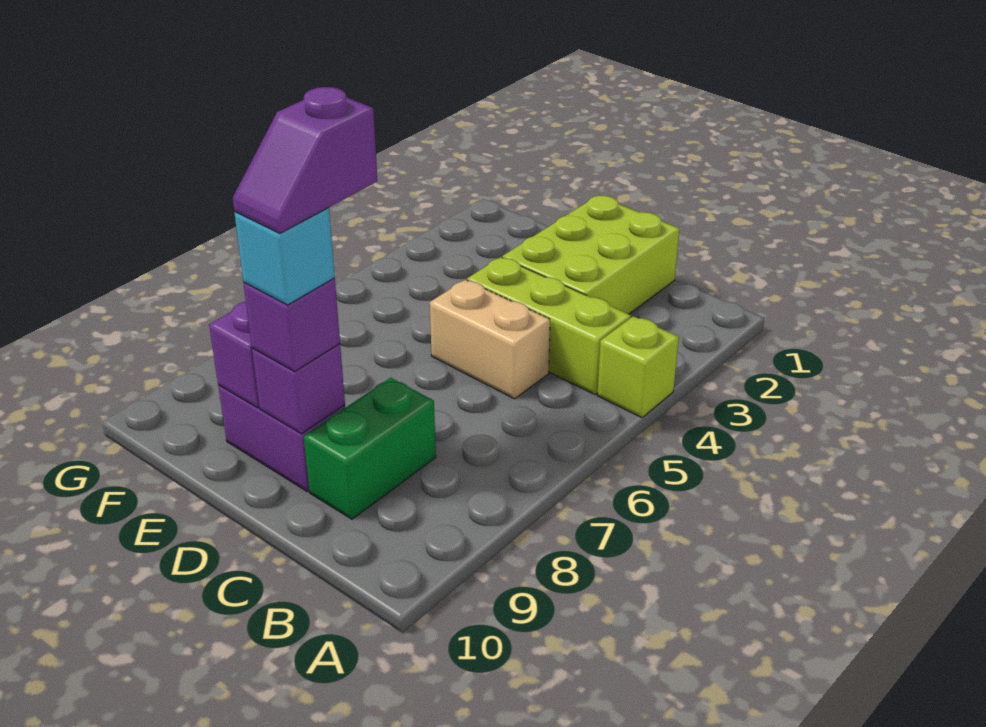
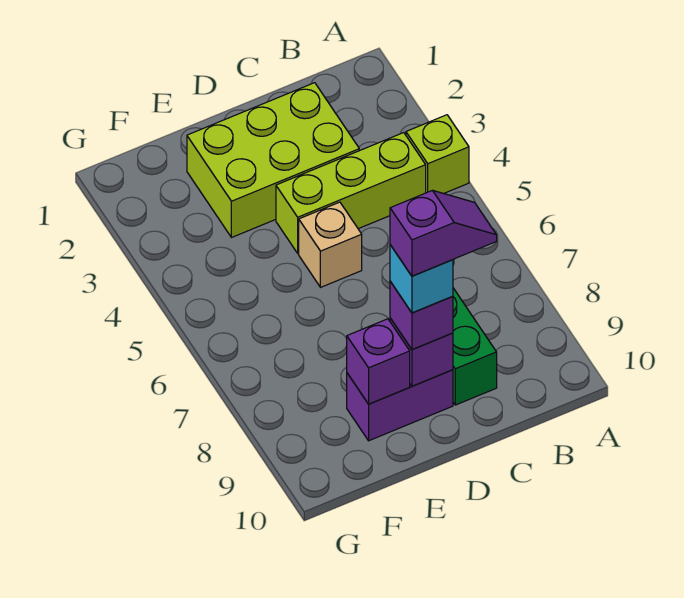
lime 2x3 brick [502,196,680,314] -> lime 2x3 brick turned to [187,83,359,238]
tan 1x2 brick [430,280,550,399] -> tan 1x1 brick [299,202,362,287]
purple 1x2 slope [233,87,377,233] -> purple 1x2 slope turned to [390,190,497,276]

